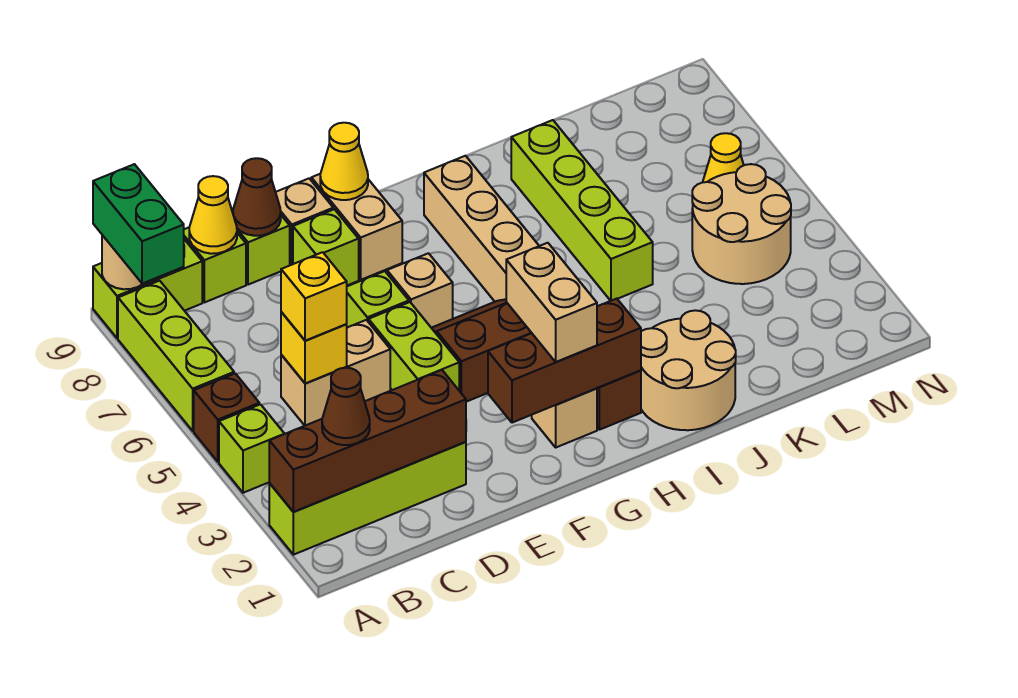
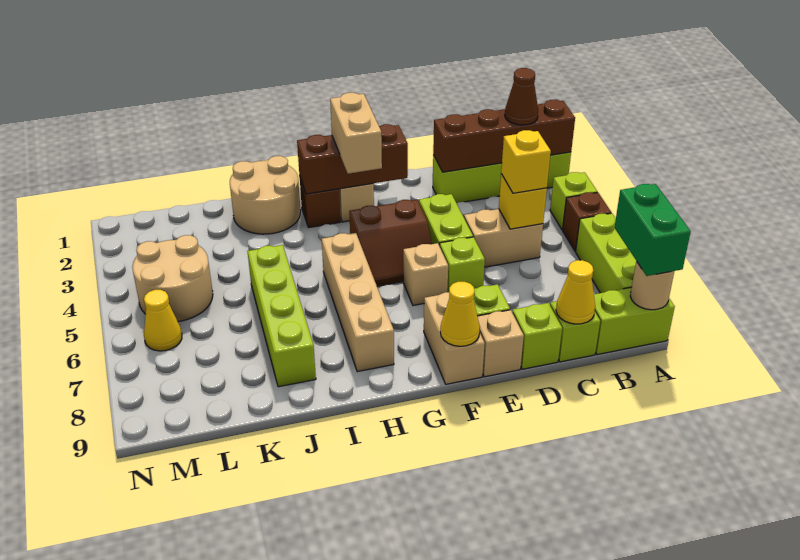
brown 1x1 cone [233,158,281,236] -> none

